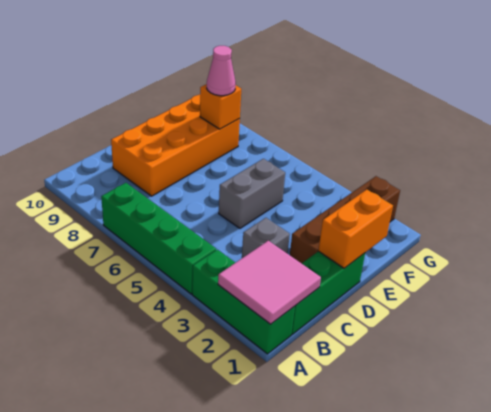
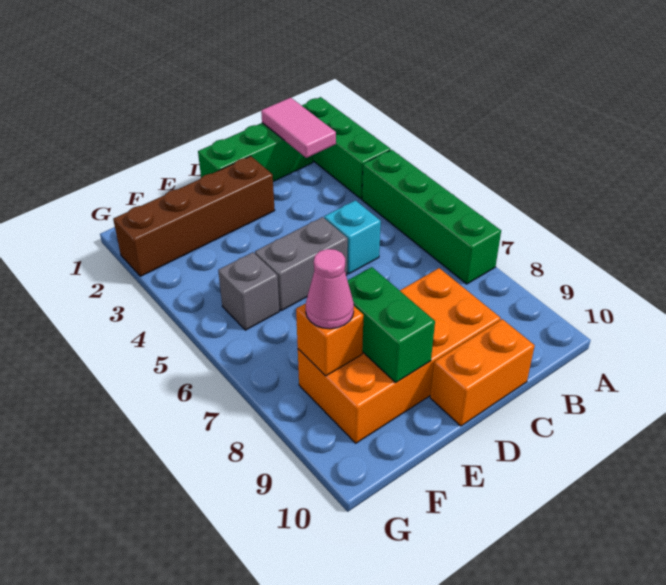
pink 2x2 tile [218,241,321,324] -> pink 1x2 tile [261,98,336,158]
grey 1x1 brick [242,218,290,258] -> grey 1x1 brick moved to [218,252,279,330]
none -> cyan 1x1 brick [324,200,381,274]
orange 1x2 brick [318,190,393,268] -> orange 1x2 brick moved to [430,319,535,426]
none -> green 1x2 brick [348,267,435,383]

